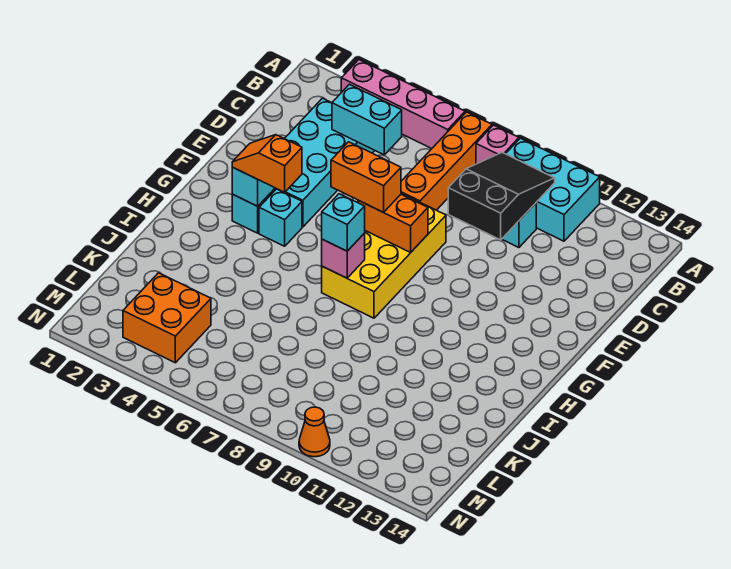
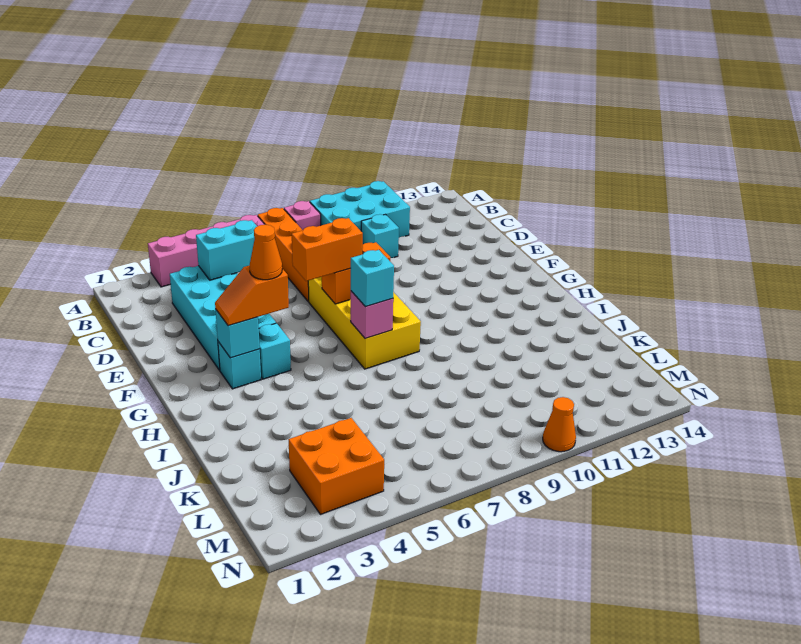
black 2x3 slope [448,153,555,240] -> none
none -> orange 1x1 cone [250,225,282,280]

